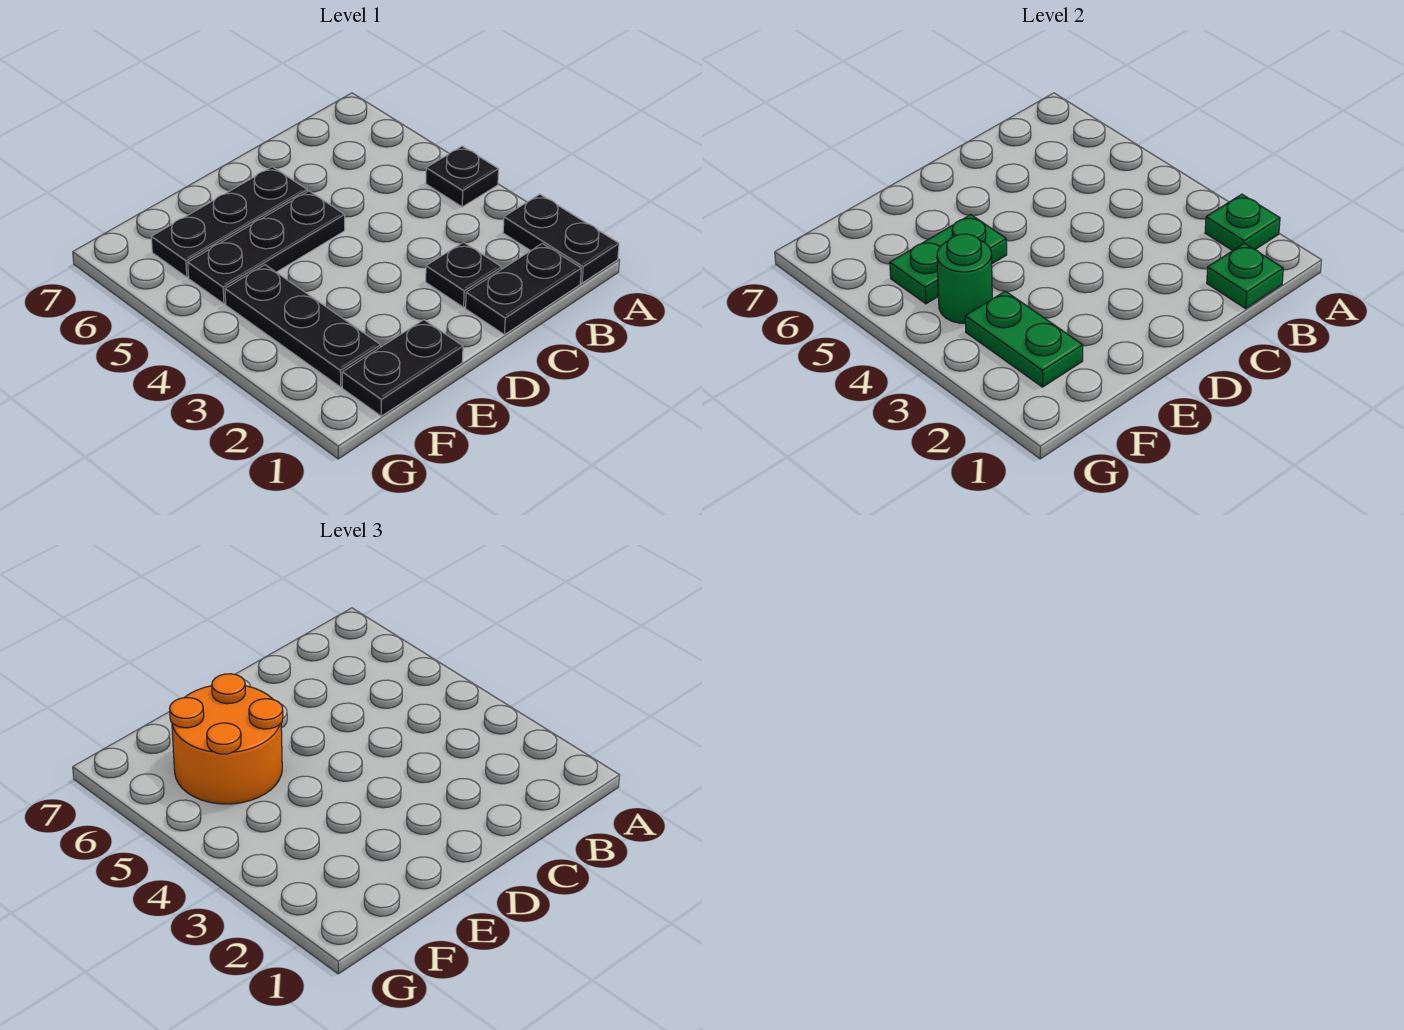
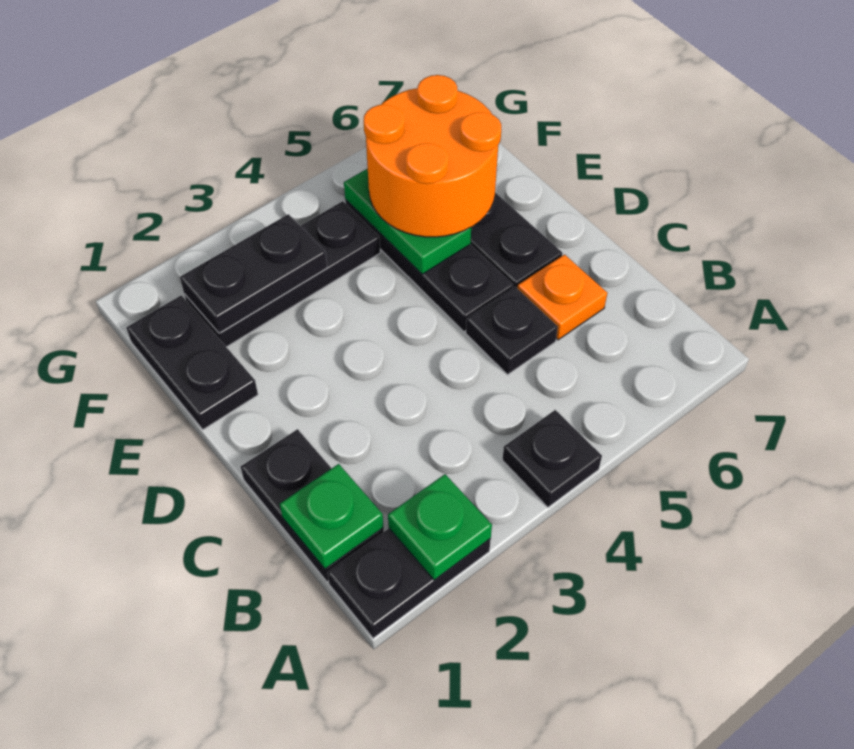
black 1x1 plate [426,242,502,307] -> black 1x1 plate moved to [466,287,558,375]
none -> orange 1x1 plate [517,255,607,340]
green 1x2 plate [965,291,1083,387] -> black 1x2 plate [180,214,327,333]
green 1x1 round brick [937,234,992,323] -> none

